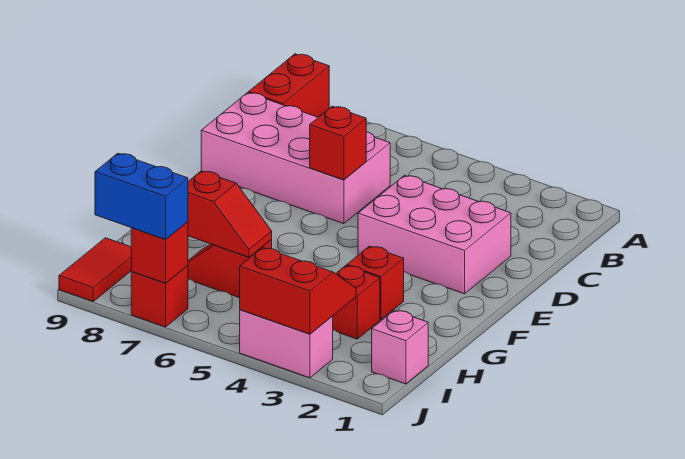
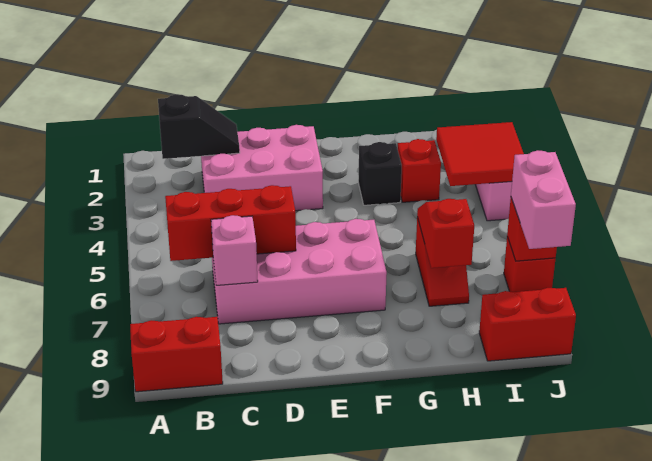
none -> black 1x2 slope [158,94,240,159]
pink 2x4 brick [201,93,390,224] -> pink 2x4 brick turned to [212,219,387,324]
pink 2x3 brick [358,175,511,294] -> pink 2x3 brick turned to [201,125,323,211]
red 1x1 brick [310,106,366,180] -> red 1x3 brick [165,185,296,261]
red 1x1 brick [347,246,404,320] -> black 1x1 brick [358,142,402,205]
pink 1x1 brick [372,310,428,384] -> pink 1x1 brick moved to [211,215,258,285]
red 2x2 slope [240,247,356,334] -> red 2x2 tile [436,122,524,186]
red 1x2 tile [59,238,131,301] -> red 1x2 brick [479,288,576,361]
blue 1x2 brick [95,153,188,240] -> pink 1x2 brick [511,150,576,249]

